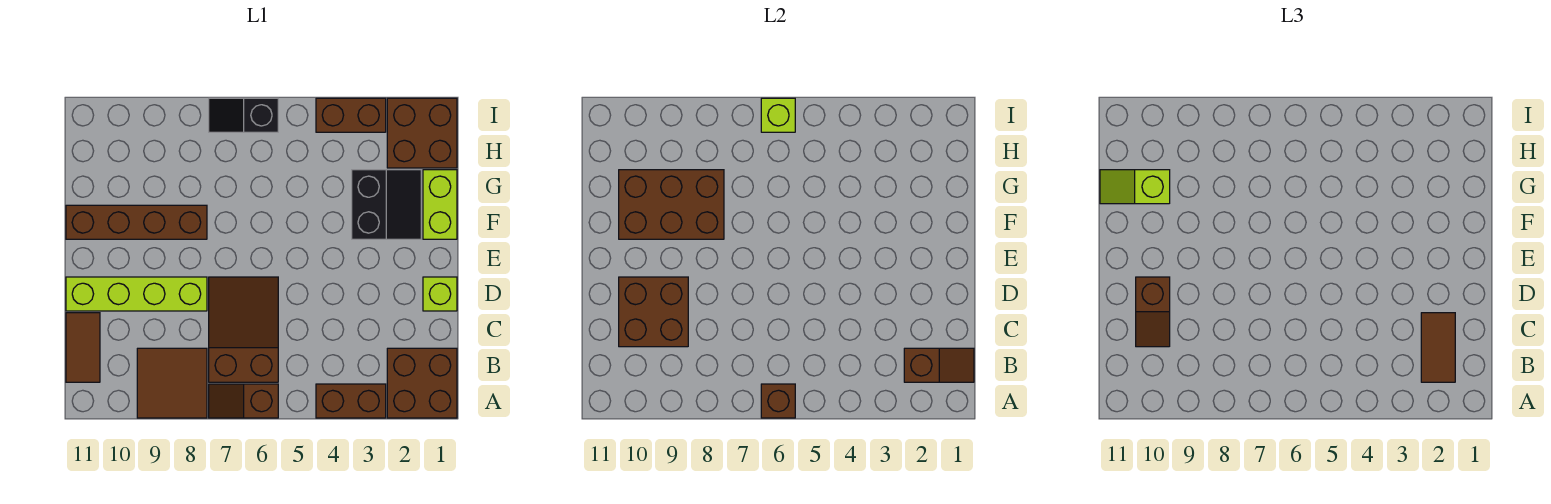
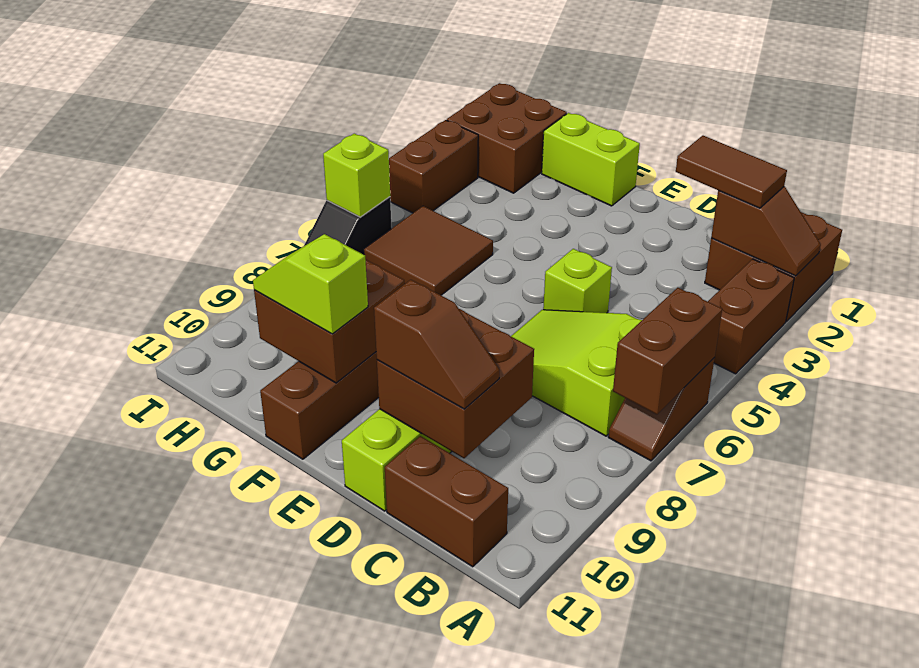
brown 1x1 brick [761,384,795,418] -> brown 1x2 brick [613,288,722,414]
brown 2x2 tile [137,348,207,418] -> brown 2x2 tile moved to [364,206,493,295]
brown 1x2 slope [904,348,974,382] -> brown 1x2 slope turned to [711,187,821,276]
brown 2x3 slope [209,277,278,382] -> lime 2x3 slope [511,310,642,436]
brown 1x2 tile [66,313,100,382] -> brown 1x2 brick [385,436,508,567]
lime 1x1 brick [423,277,457,311] -> lime 1x1 brick moved to [543,249,612,313]
black 2x2 slope [352,170,421,239] -> none
brown 2x3 brick [619,170,724,239] -> brown 2x2 brick [254,260,404,383]
lime 1x2 slope [1100,170,1170,204] -> lime 1x2 slope turned to [253,234,368,334]

